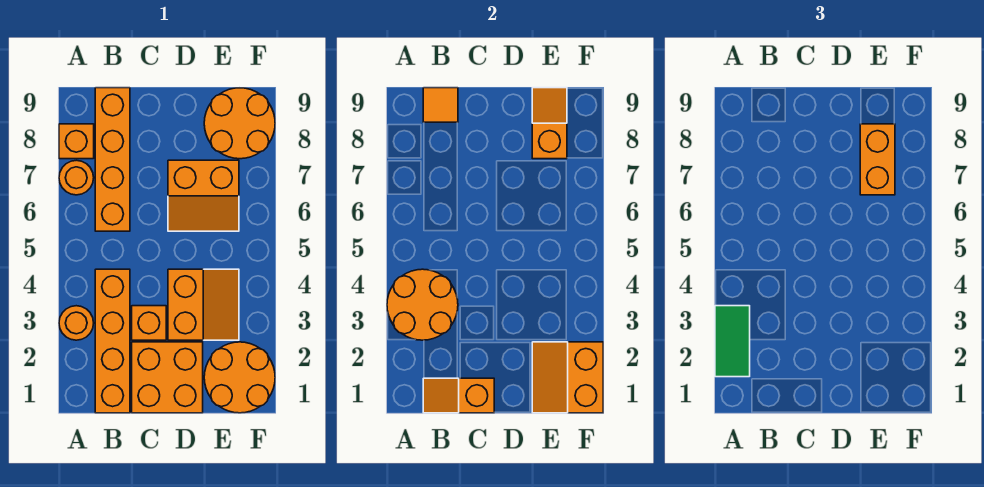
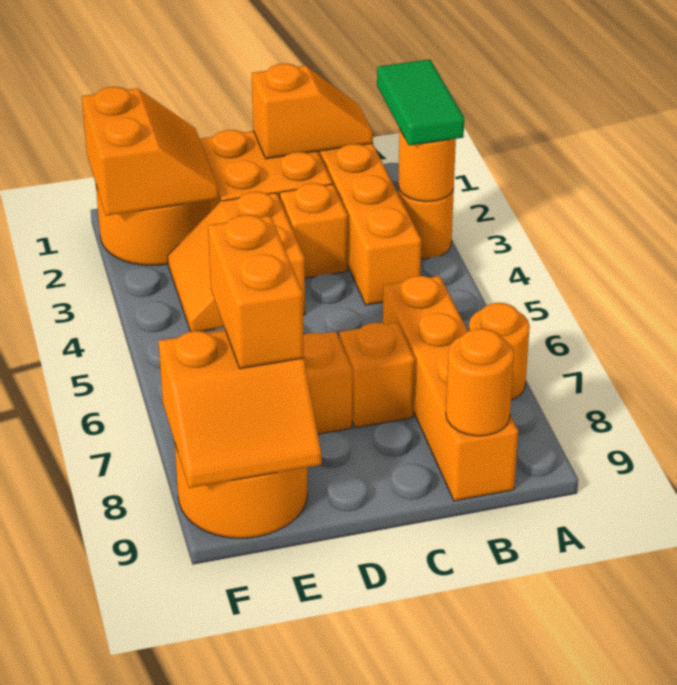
orange 2x2 round brick [387,269,458,340] -> orange 1x1 round brick [398,130,456,202]
orange 1x1 brick [59,124,94,159] -> orange 1x1 brick moved to [339,322,415,428]
orange 1x1 tile [423,88,458,122] -> orange 1x1 round brick [446,329,514,436]
orange 1x2 slope [532,88,567,159] -> orange 2x2 slope [158,330,321,488]

